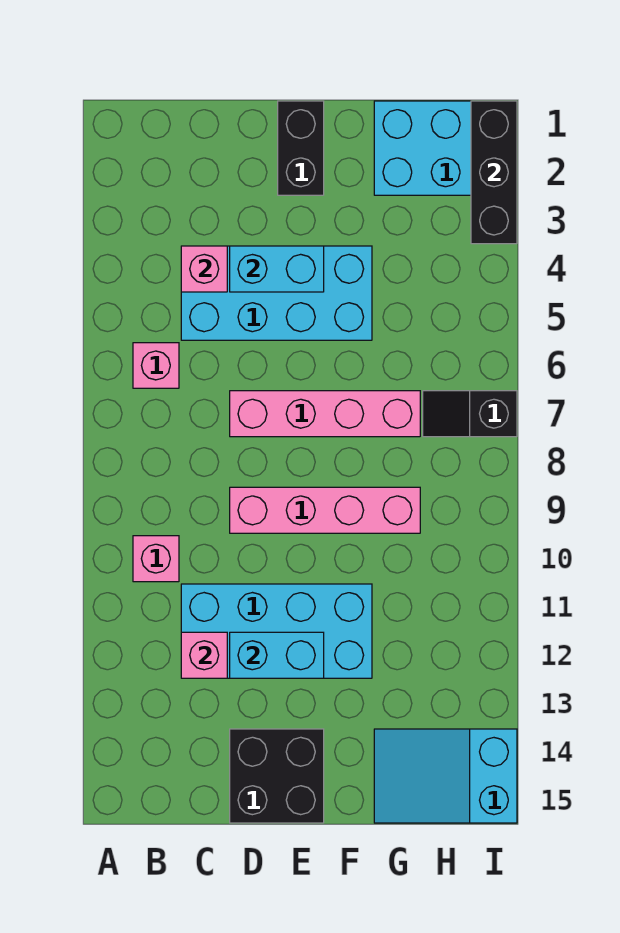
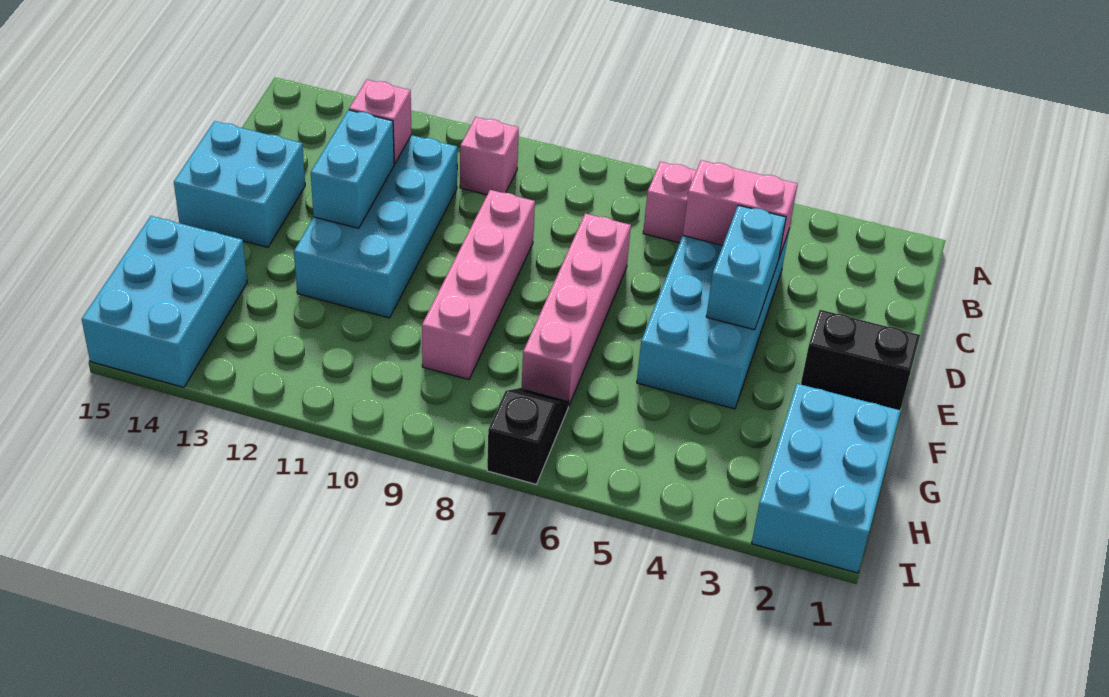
pink 1x1 brick [181,246,227,292] -> pink 1x2 brick [683,160,797,257]
black 2x2 brick [230,729,324,823] -> cyan 2x2 brick [174,121,305,247]
cyan 2x3 slope [374,729,517,823] -> cyan 2x3 brick [82,216,247,387]
black 1x3 brick [471,101,517,244] -> none

